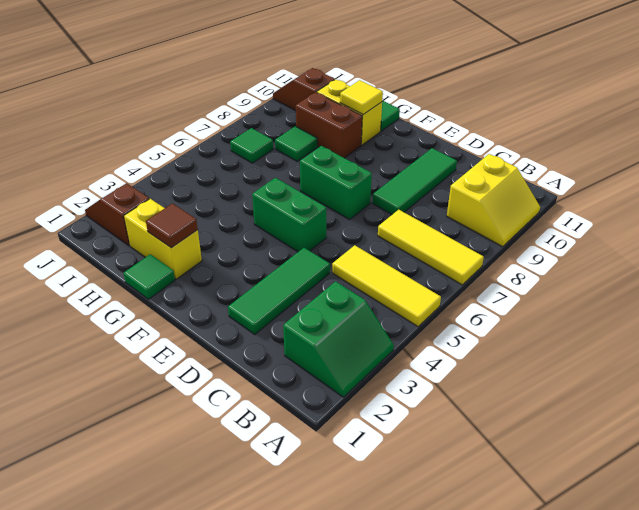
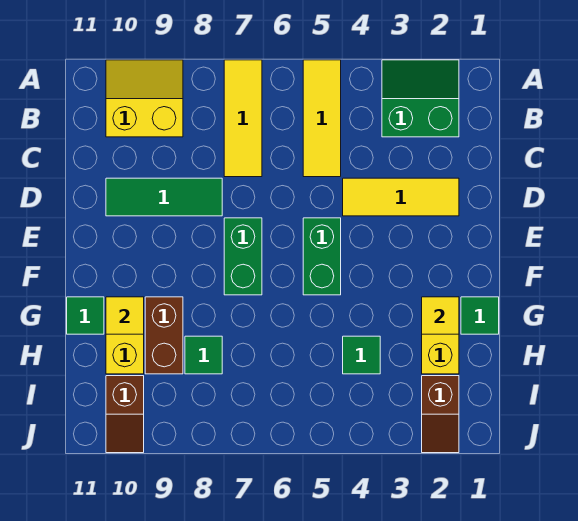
green 1x3 tile [228,248,330,334] -> yellow 1x3 tile [343,178,459,216]
brown 1x1 tile [146,204,198,248] -> yellow 1x1 tile [422,297,459,334]
green 1x1 tile [230,128,273,163] -> green 1x1 tile moved to [343,336,380,374]

